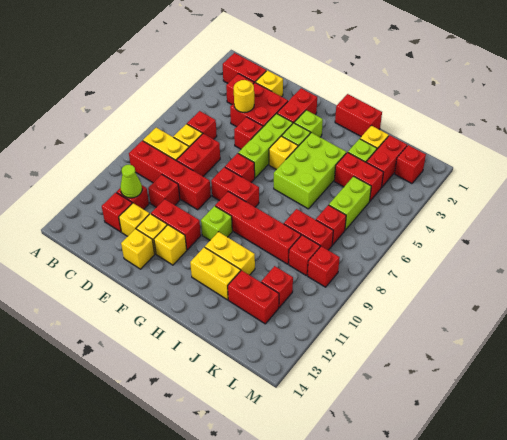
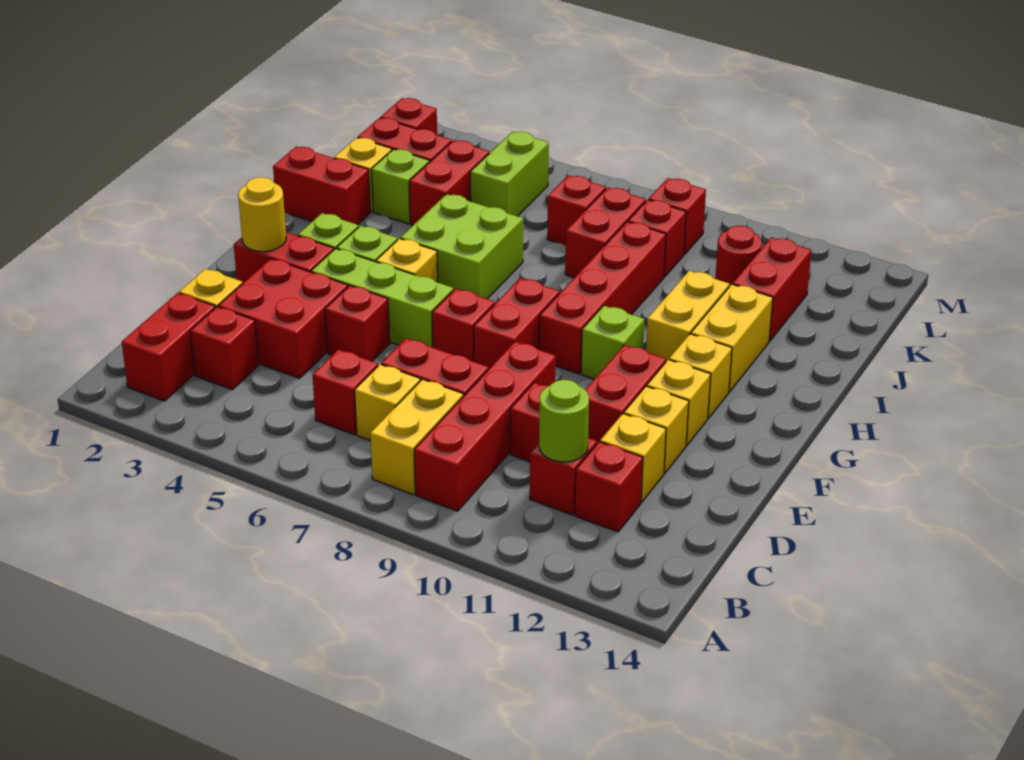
lime 1x1 cone [120,165,142,198] -> lime 1x1 round brick [539,380,589,462]
yellow 1x1 round brick [234,80,254,113] -> yellow 1x1 round brick moved to [238,177,286,252]
yellow 1x1 brick [121,229,155,269] -> yellow 1x1 brick moved to [669,334,732,418]
red 1x2 brick [335,94,382,136] -> red 1x2 brick turned to [273,146,370,225]
lime 2x3 brick [274,133,346,209] -> lime 2x2 brick [401,194,523,299]
lime 1x2 brick [329,176,371,230] -> lime 1x2 brick turned to [470,132,549,216]
red 1x1 brick [261,266,293,307] -> red 1x1 round brick [715,226,762,287]

